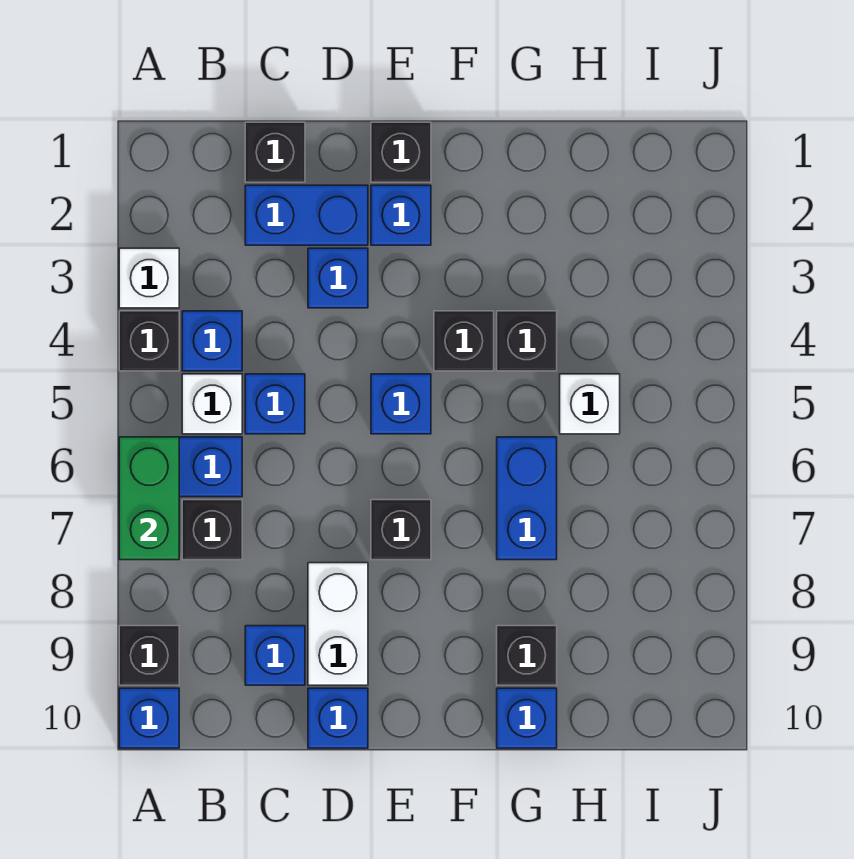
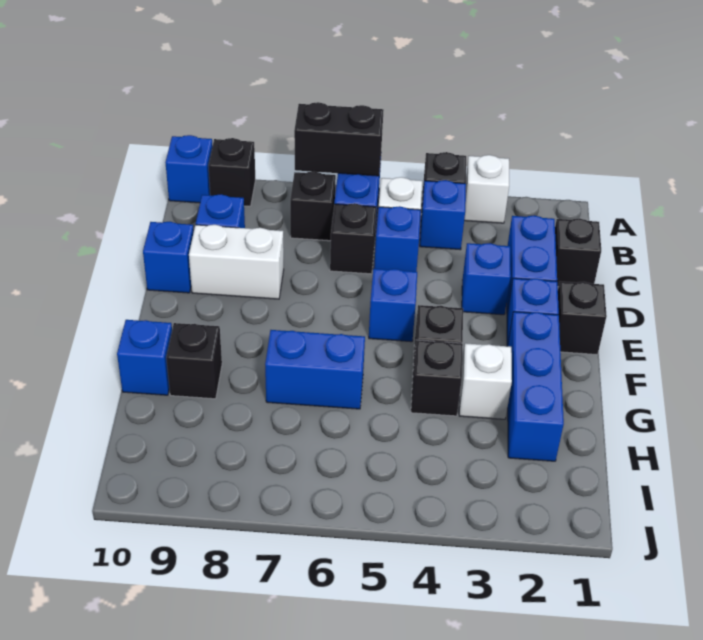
green 1x2 brick [119,437,179,560] -> black 1x2 brick [294,102,384,176]
black 1x1 brick [371,500,431,560] -> black 1x1 brick moved to [330,203,376,274]
none -> blue 1x3 brick [508,312,564,461]
white 1x1 brick [560,374,620,434] -> white 1x1 brick moved to [459,343,512,419]

